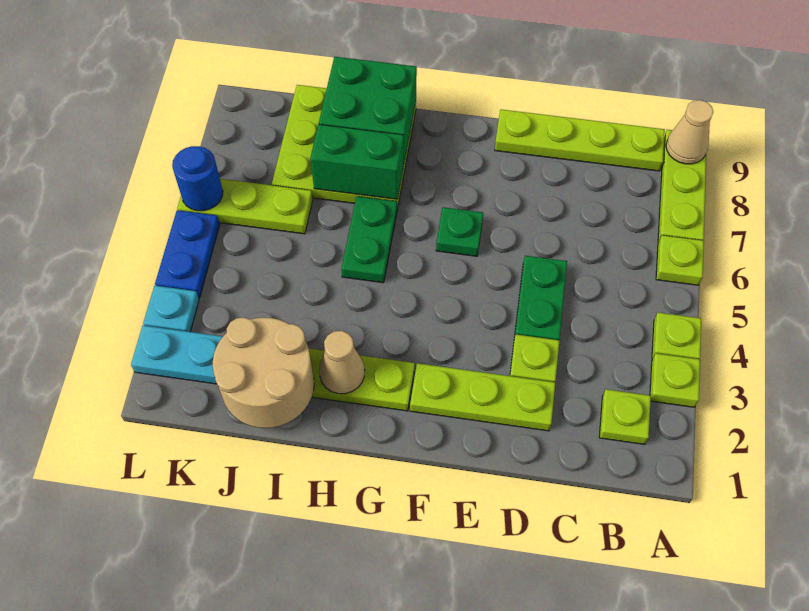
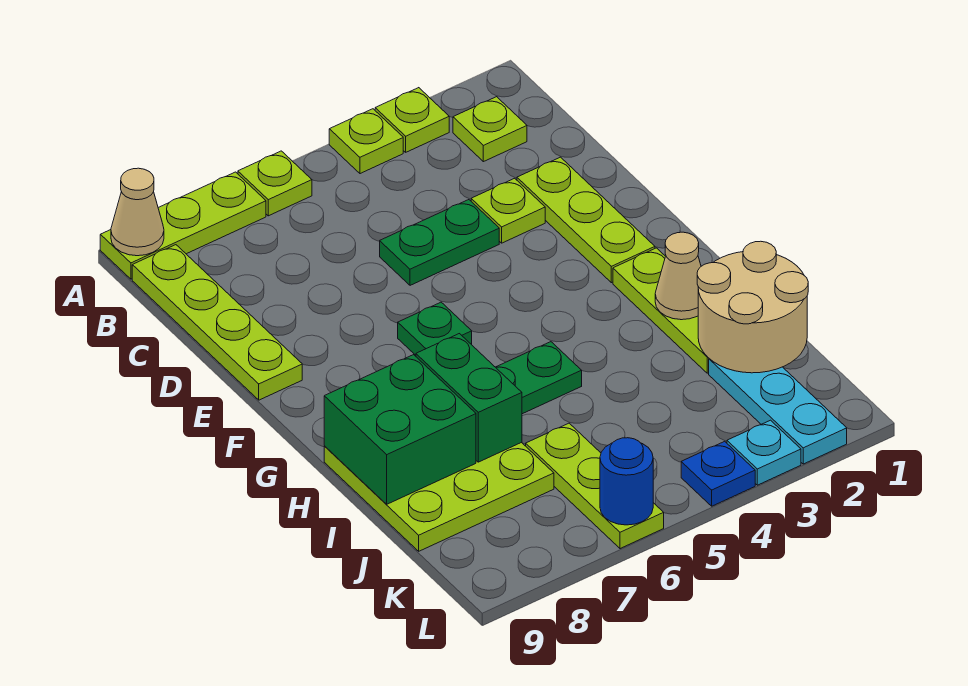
blue 1x2 plate [155,210,220,298] -> blue 1x1 plate [681,441,755,506]

